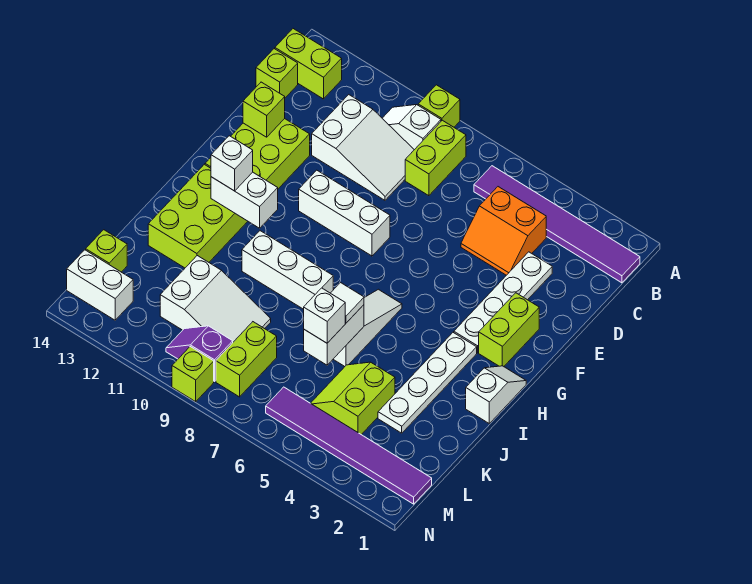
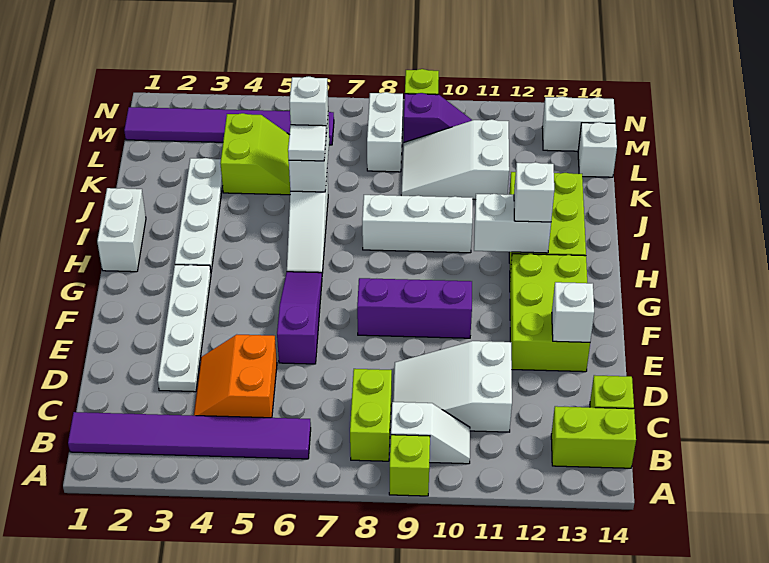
orange 2x2 slope [461,187,546,275] -> orange 2x2 slope turned to [194,335,277,418]
none -> purple 1x3 slope [277,272,322,364]
lime 1x1 brick [243,82,285,137] -> white 1x1 brick [552,282,594,342]
lime 1x2 brick [479,293,539,366] -> none
white 1x3 brick [299,170,390,256] -> purple 1x3 brick [357,278,472,338]
white 1x2 slope [466,366,526,423] -> white 1x2 brick [97,188,146,272]
lime 1x2 brick [216,322,277,397] -> white 1x2 brick [367,92,403,172]
lime 1x1 brick [86,230,127,272] -> white 1x1 brick [578,122,617,177]

